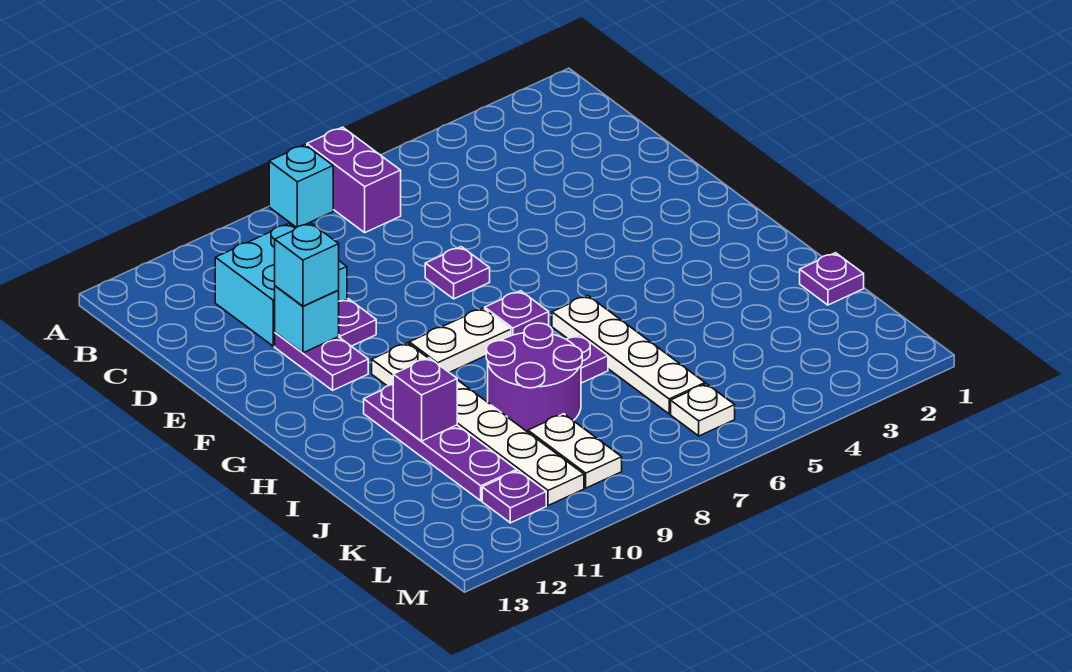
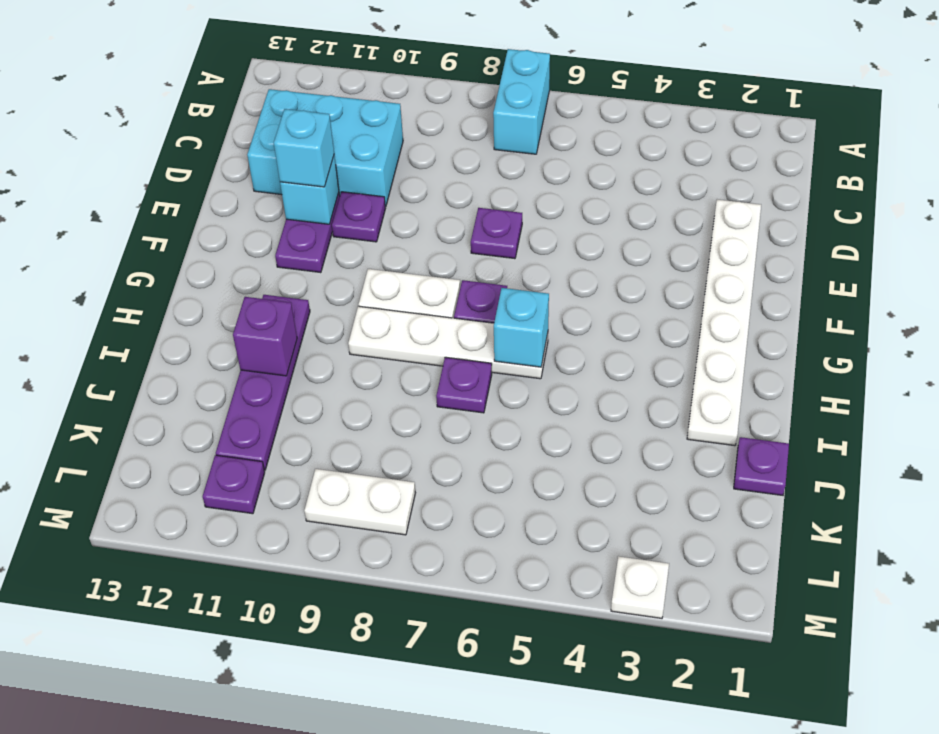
purple 1x2 brick [307,127,401,233] -> cyan 1x2 brick [493,49,550,154]
cyan 1x1 brick [269,145,333,227] -> cyan 1x1 brick moved to [494,288,549,367]
cyan 2x2 brick [215,224,347,346] -> cyan 2x3 brick [247,89,403,207]
white 1x6 plate [372,343,584,506] -> white 1x6 plate moved to [687,199,761,446]
white 1x4 plate [552,295,705,414] -> white 1x4 plate turned to [348,306,548,379]
purple 2x2 round brick [486,323,582,432] -> none
white 1x2 plate [528,414,622,488] -> white 1x2 plate turned to [304,469,415,535]
white 1x1 plate [671,384,735,436] -> white 1x1 plate moved to [611,556,669,618]

